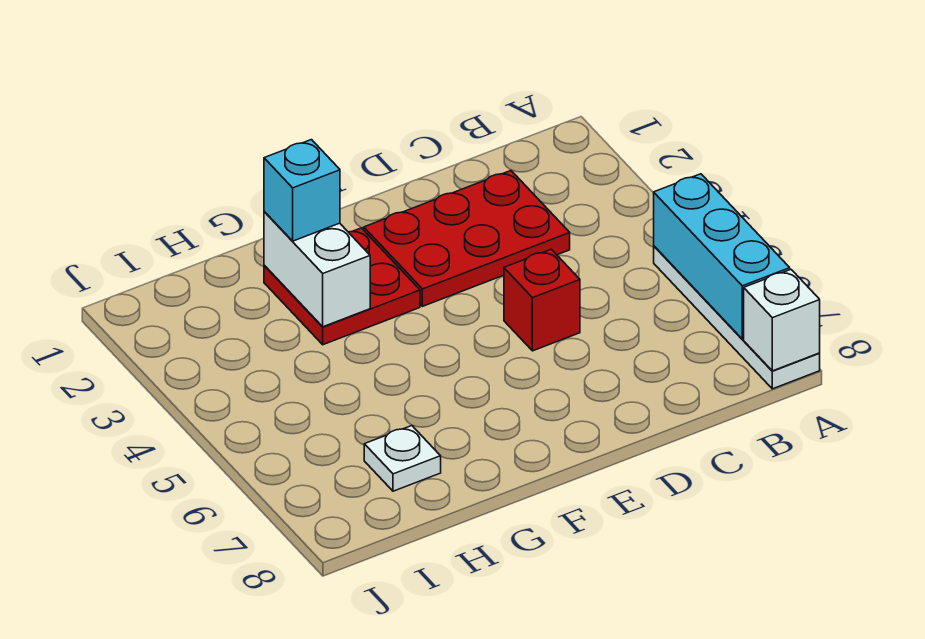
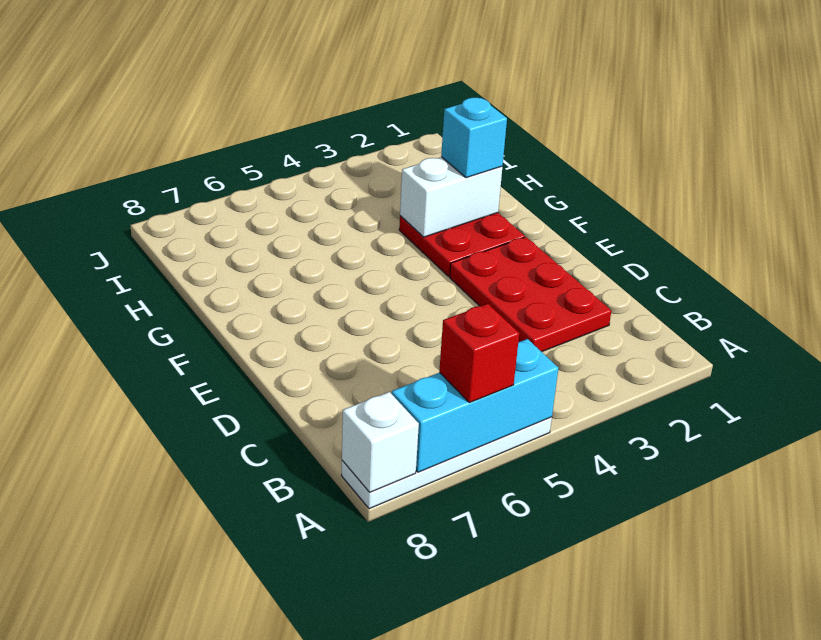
red 1x1 brick [504,249,580,351] -> red 1x1 brick moved to [439,304,519,403]
white 1x1 plate [364,426,441,491] -> none

